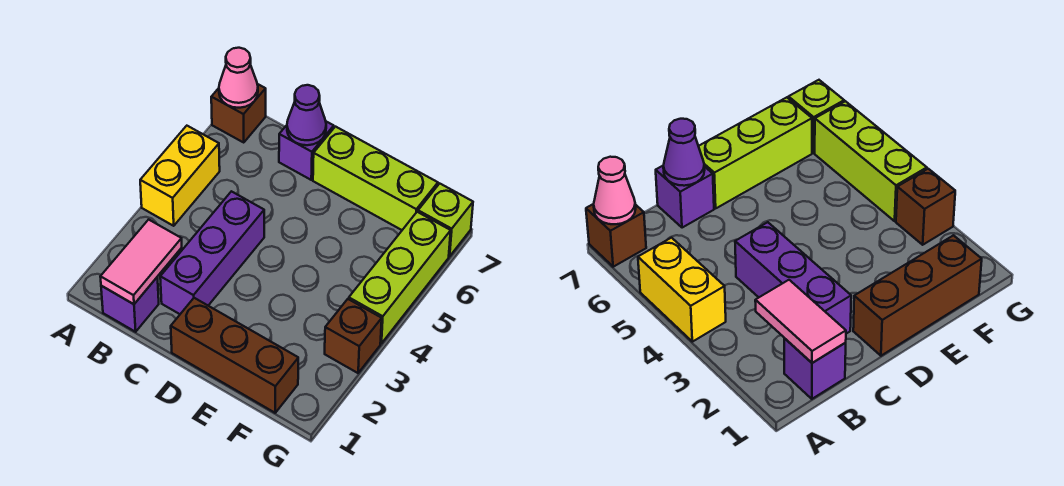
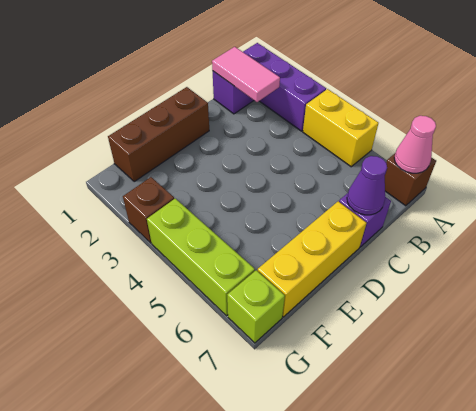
purple 1x3 brick [160,191,264,314] -> purple 1x3 brick moved to [243,43,326,131]
lime 1x3 brick [313,127,438,230] -> yellow 1x3 brick [258,201,367,317]

